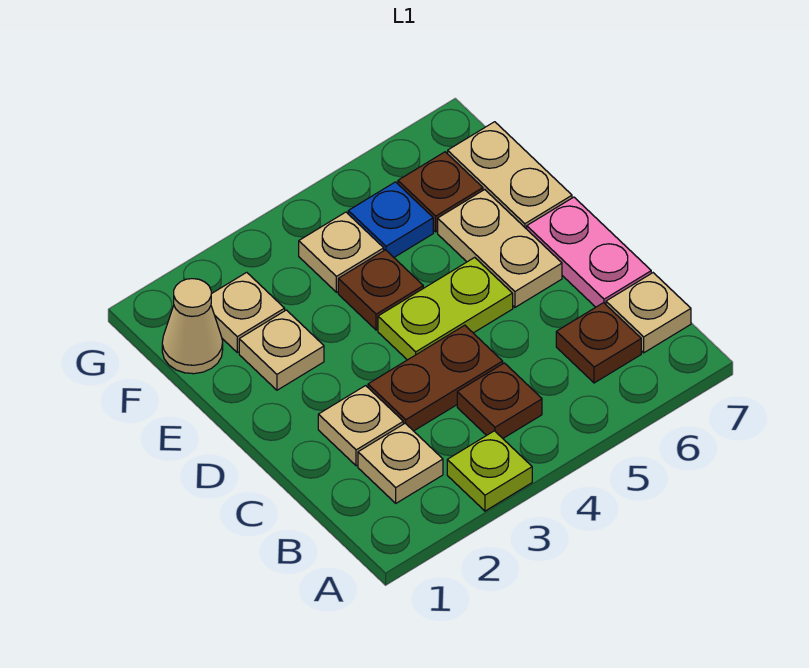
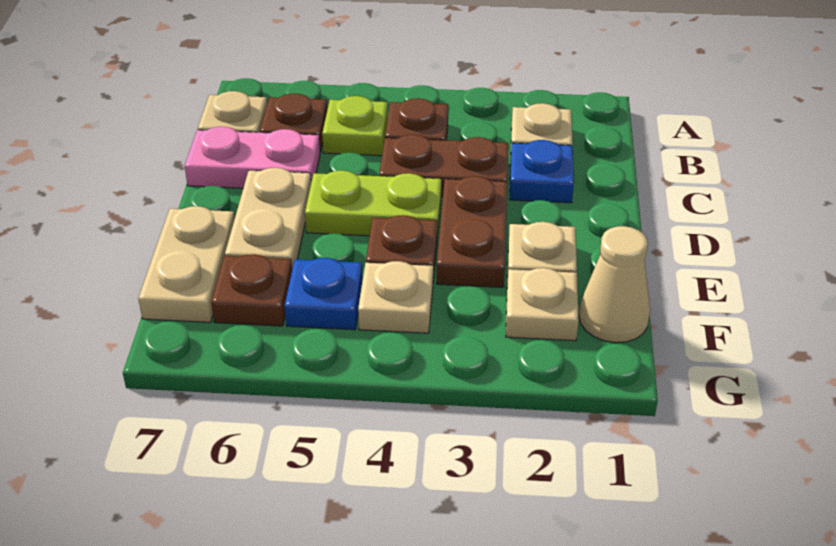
lime 1x1 plate [447,431,532,511] -> lime 1x1 plate moved to [322,96,388,156]
tan 1x1 plate [318,386,403,466] -> blue 1x1 plate [510,140,574,203]
pink 1x2 plate [527,197,651,307] -> pink 1x2 plate turned to [185,127,320,188]
none -> brown 1x2 plate [437,176,508,287]

